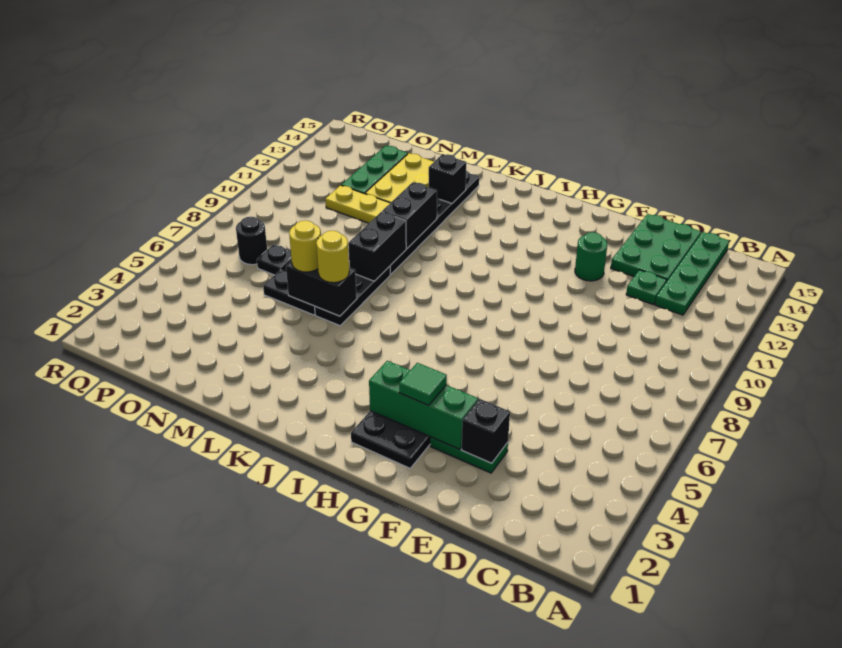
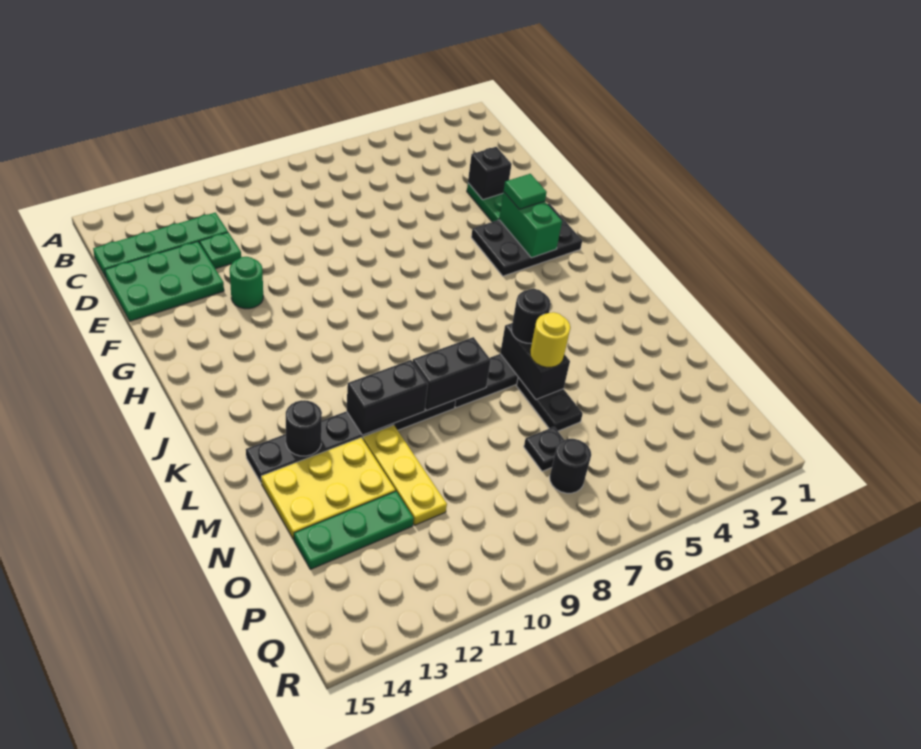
green 1x3 brick [369,361,478,450] -> green 1x2 brick [499,192,562,258]
yellow 1x1 round brick [316,231,349,283] -> black 1x1 round brick [511,289,551,343]
black 1x1 brick [429,154,466,203] -> black 1x1 round brick [286,400,322,456]

